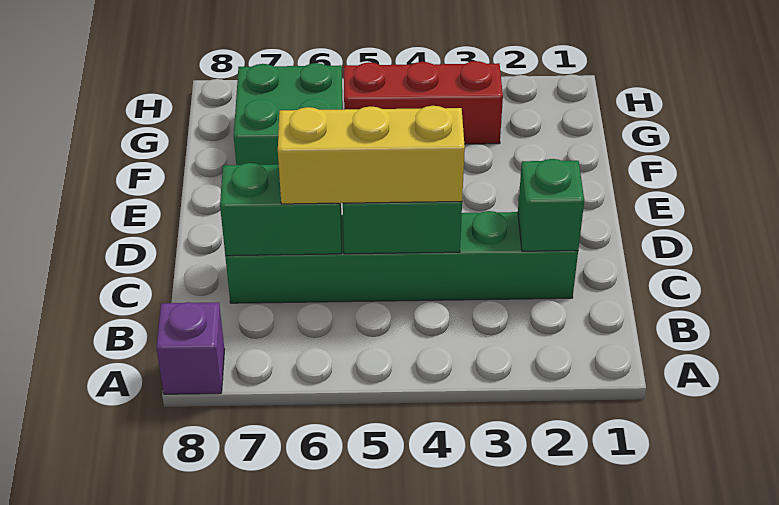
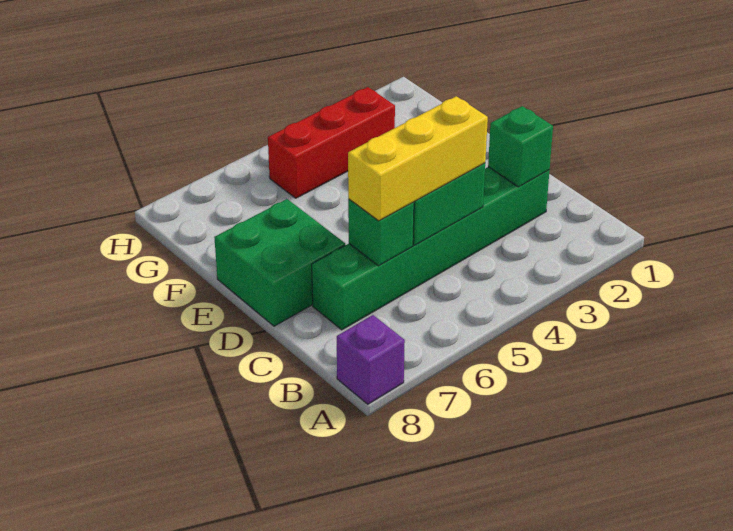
green 1x2 brick [220,163,341,256] -> green 1x1 brick [348,199,414,266]
green 2x2 brick [234,63,343,165] -> green 2x2 brick moved to [214,199,345,326]

